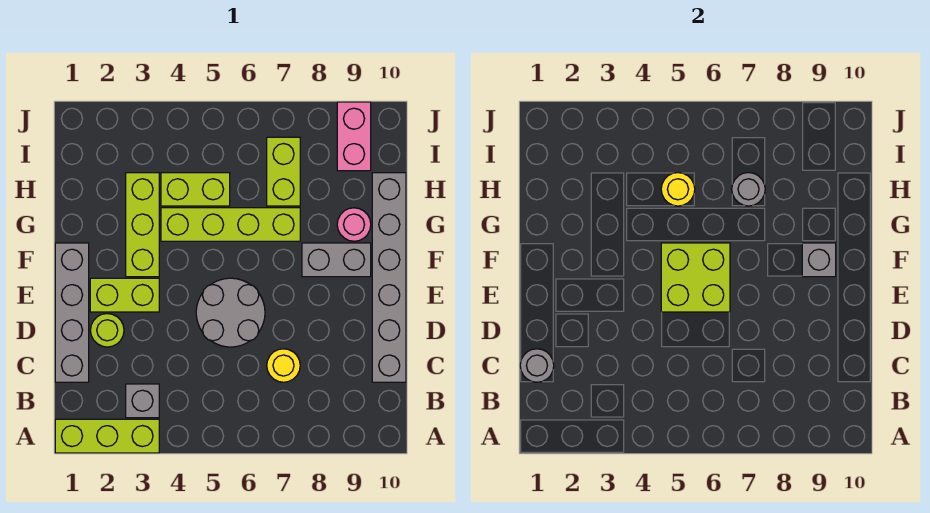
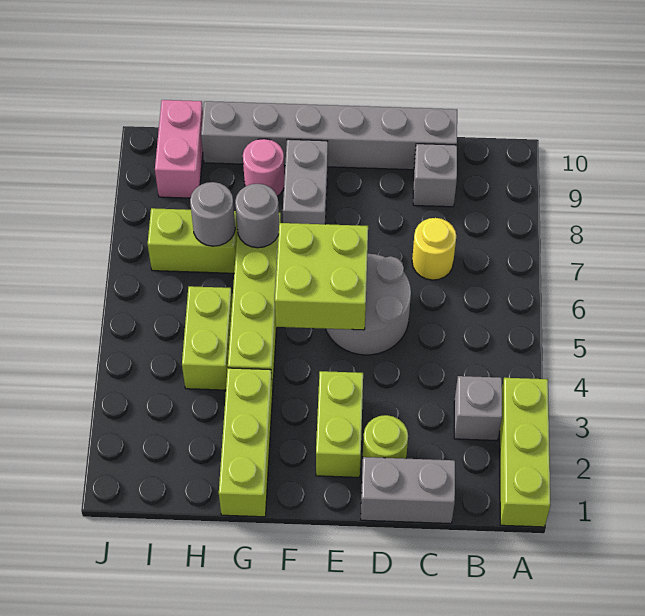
grey 1x4 brick [55,243,89,382] -> grey 1x2 brick [361,457,455,524]
grey 1x1 round brick [520,349,554,382] -> grey 1x1 round brick moved to [235,184,279,248]
lime 1x3 brick [126,173,159,277] -> lime 1x3 brick turned to [219,368,273,517]
grey 1x1 brick [802,243,836,277] -> grey 1x1 brick moved to [413,144,457,207]
yellow 1x1 round brick [661,173,695,206] -> none
pink 1x2 brick [337,102,371,171] -> pink 1x2 brick turned to [155,100,203,198]

